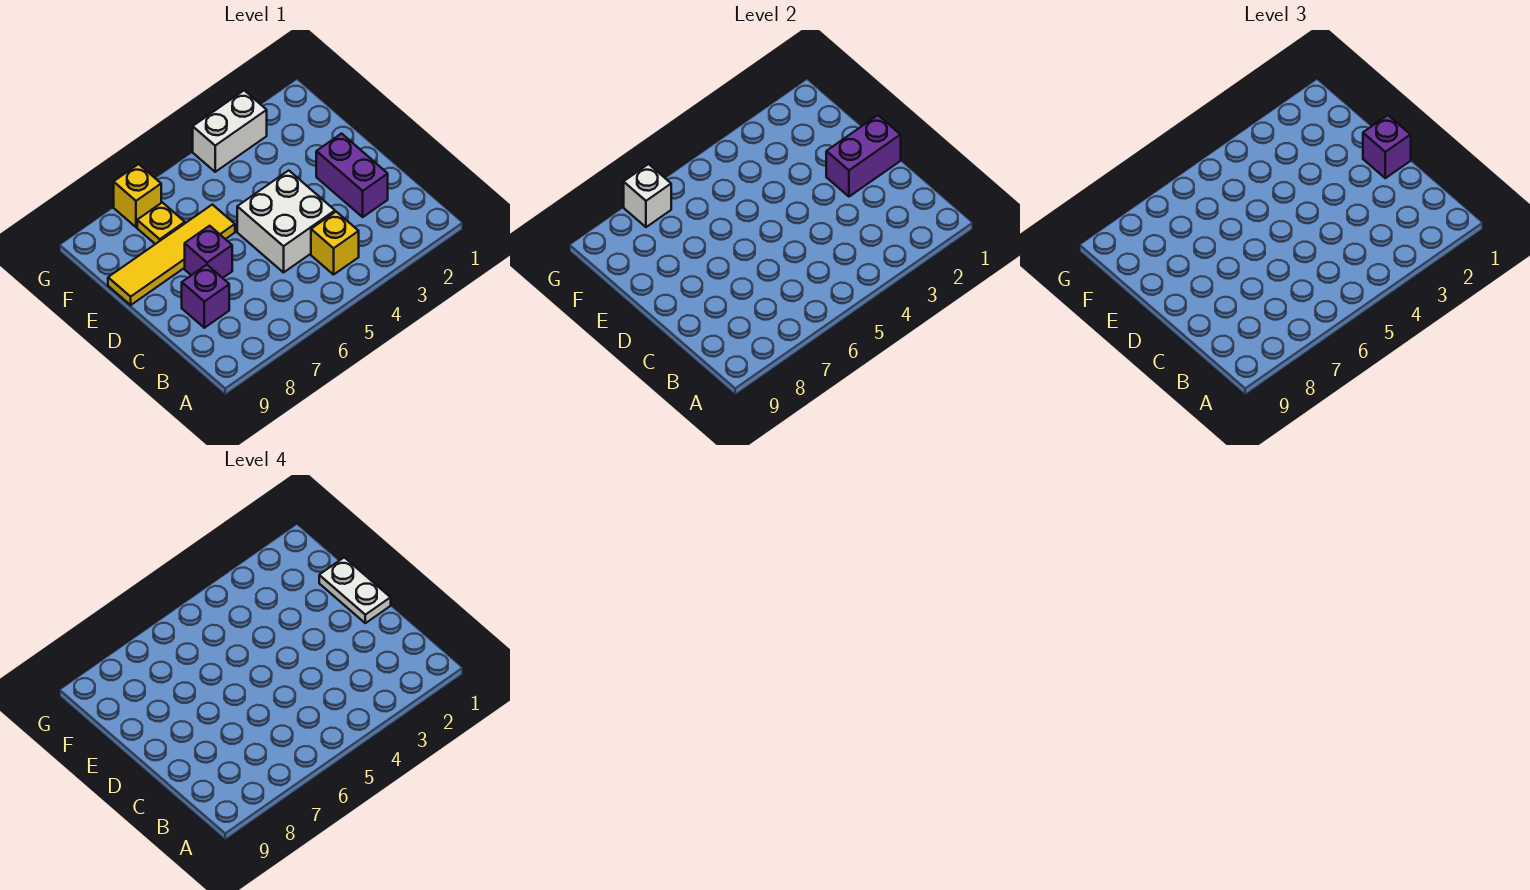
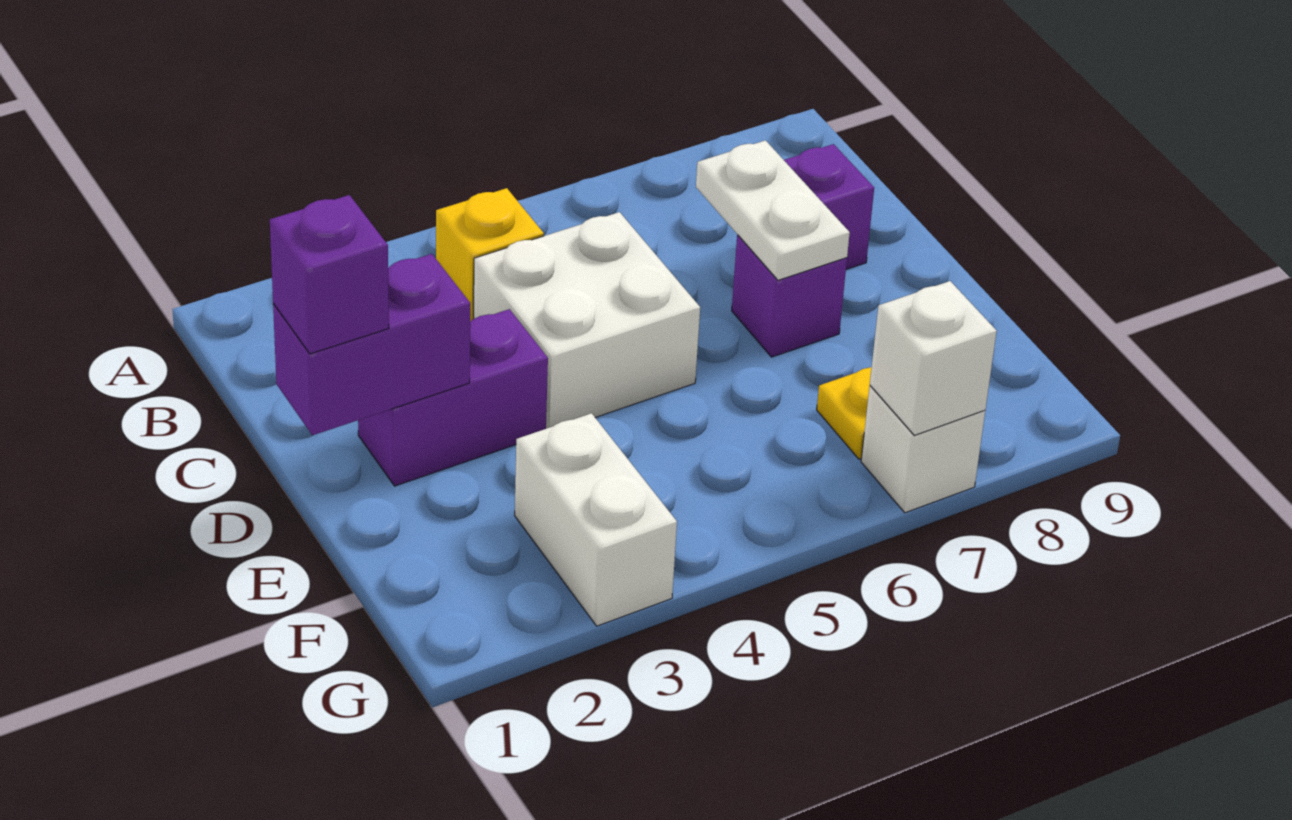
purple 1x2 brick [316,134,388,217] -> purple 1x2 brick turned to [358,309,548,486]
white 1x2 plate [319,557,391,623] -> white 1x2 plate moved to [696,140,850,280]
yellow 1x4 tile [108,205,235,305] -> none
white 1x2 brick [193,90,267,172] -> white 1x2 brick turned to [515,413,677,626]
yellow 1x1 brick [114,164,161,227] -> white 1x1 brick [861,386,985,513]

